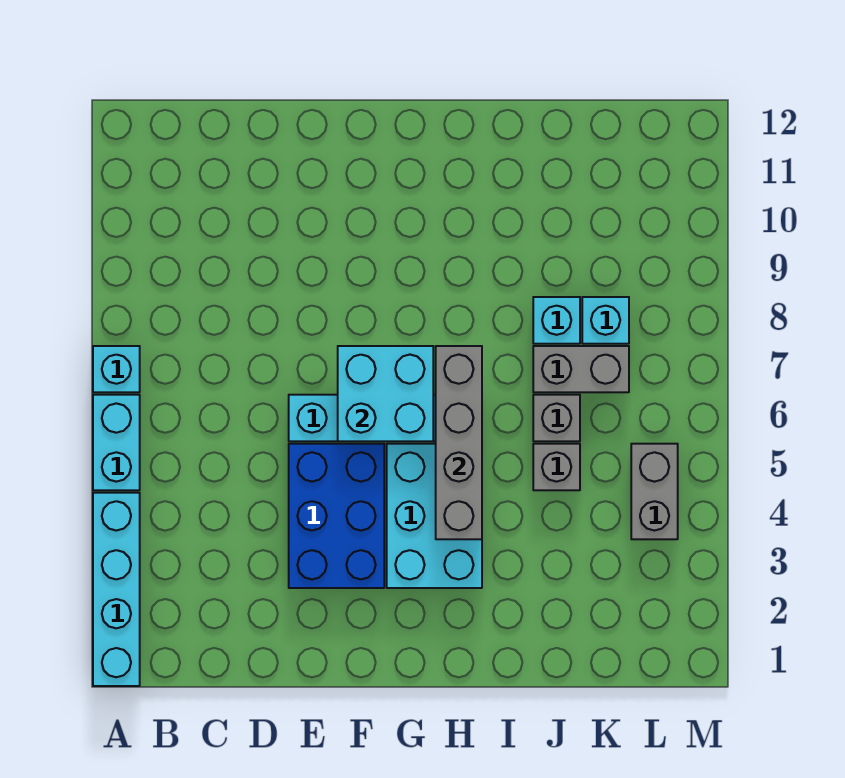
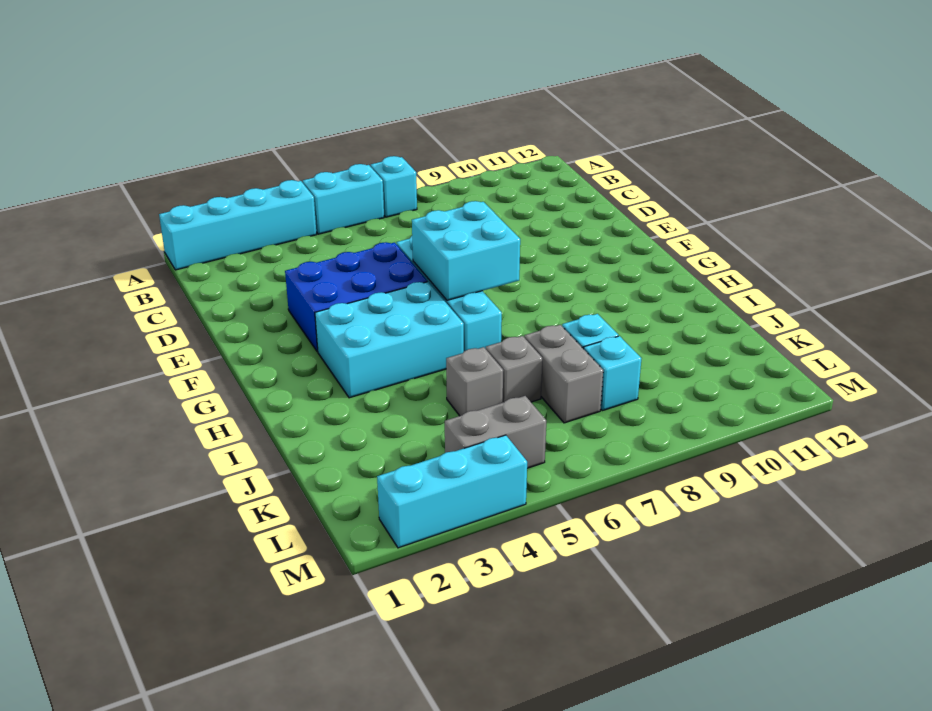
grey 1x4 brick [436,346,482,539] -> none
none -> cyan 1x3 brick [377,435,527,548]

